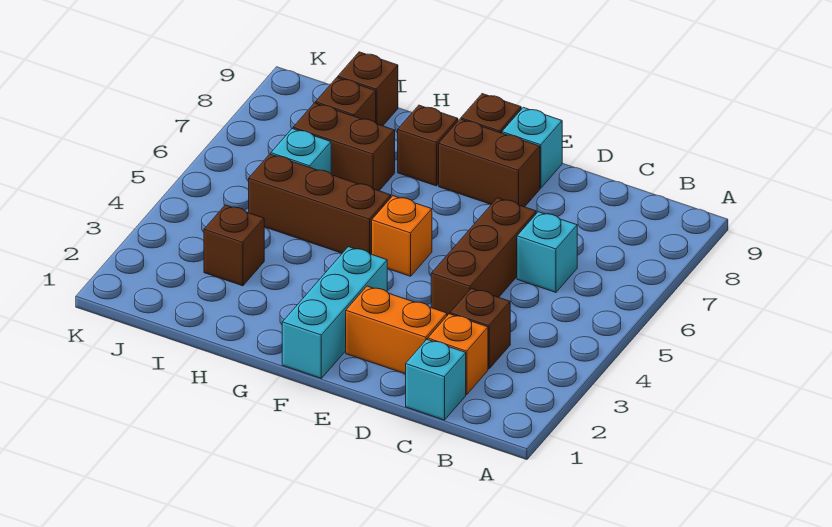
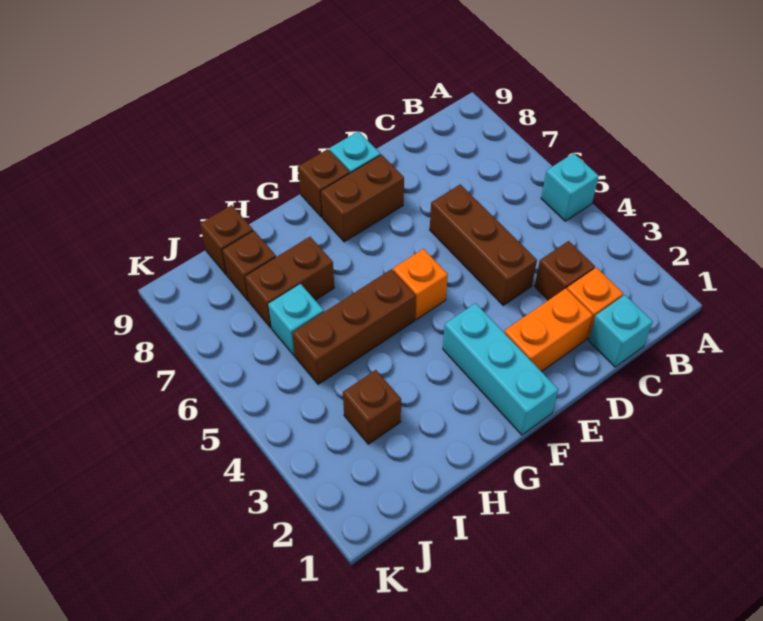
cyan 1x1 brick [517,212,577,292] -> cyan 1x1 brick moved to [541,153,599,221]
brown 1x1 brick [398,105,458,186] -> none

